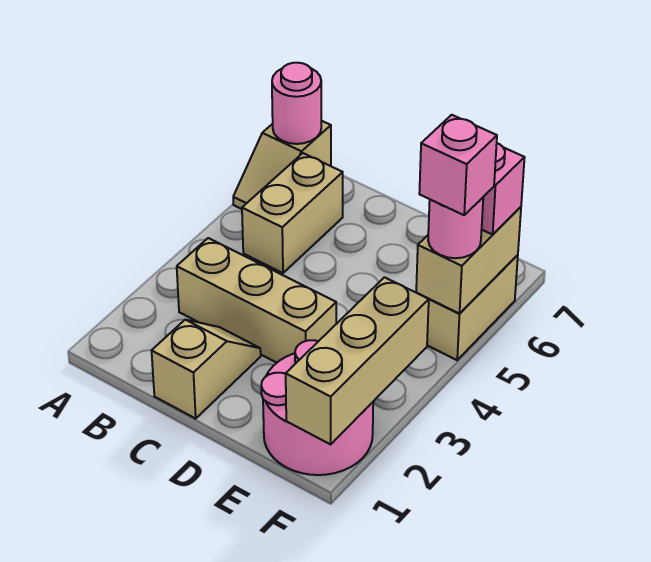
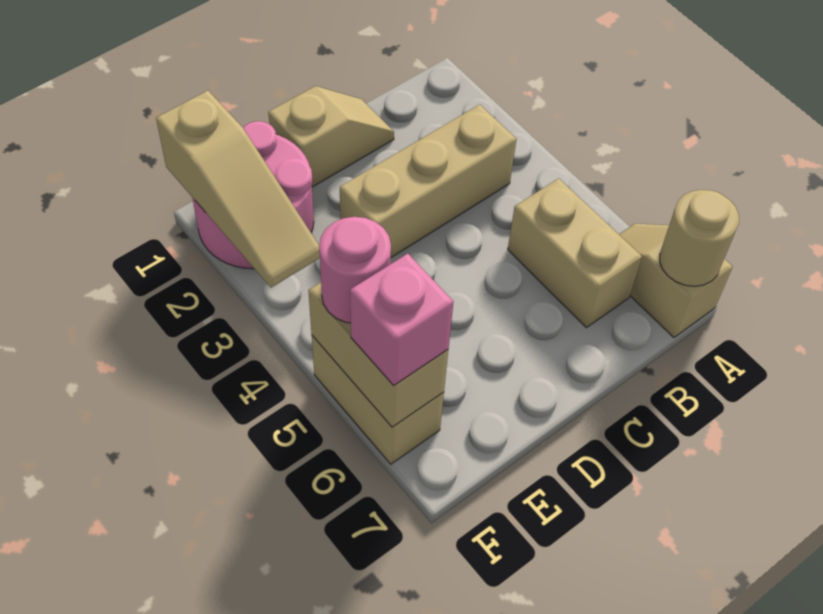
pink 1x1 round brick [272,63,321,144] -> tan 1x1 round brick [660,190,739,286]
tan 1x2 slope [152,320,261,419] -> tan 1x2 slope turned to [268,86,394,187]
tan 1x3 brick [286,277,429,444] -> tan 1x3 slope [156,90,320,288]
pink 1x1 brick [419,115,497,215] -> none

